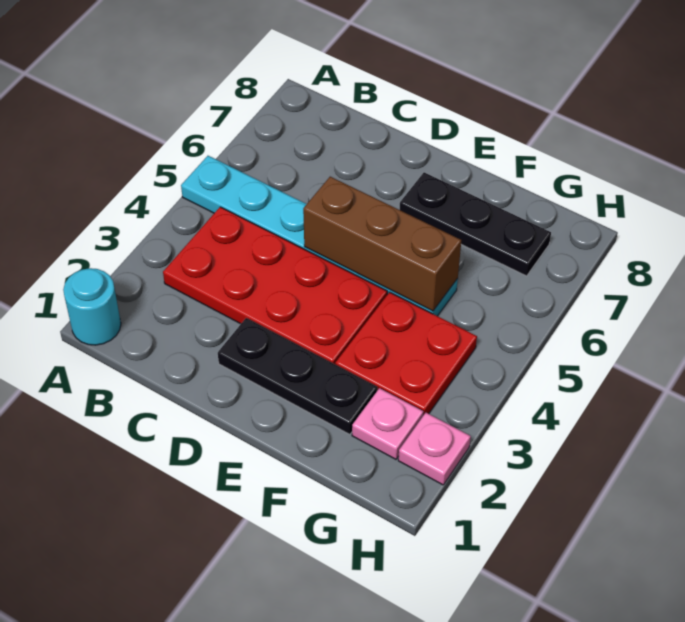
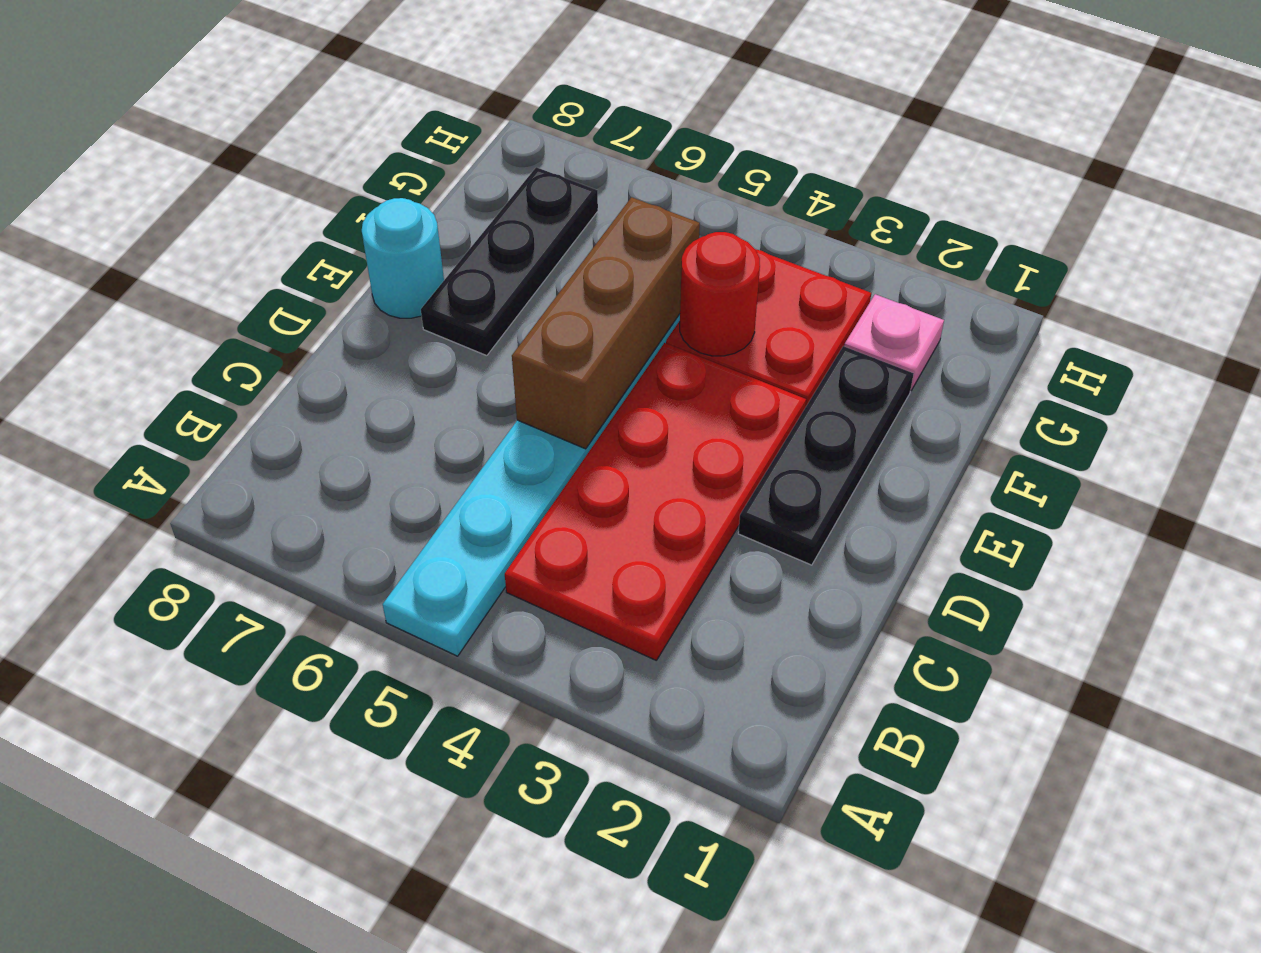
cyan 1x1 round brick [63,268,121,345] -> cyan 1x1 round brick moved to [362,198,444,318]
none -> red 1x1 round brick [680,232,760,356]
pink 1x1 plate [398,413,471,485] -> none

